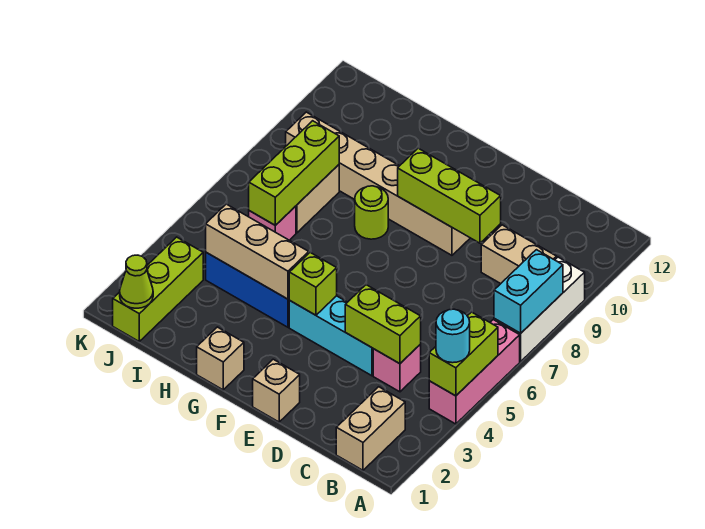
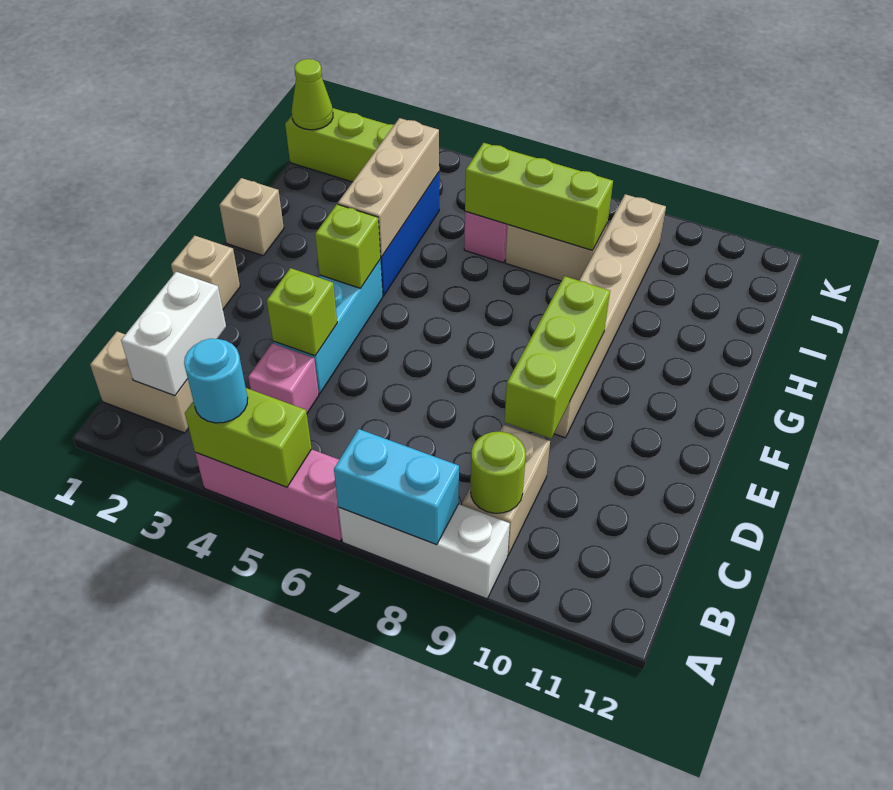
none -> white 1x2 brick [121,272,226,396]
lime 1x2 brick [345,285,421,364] -> lime 1x1 brick [267,268,337,356]
lime 1x1 round brick [355,186,388,239] -> lime 1x1 round brick moved to [471,432,526,513]

